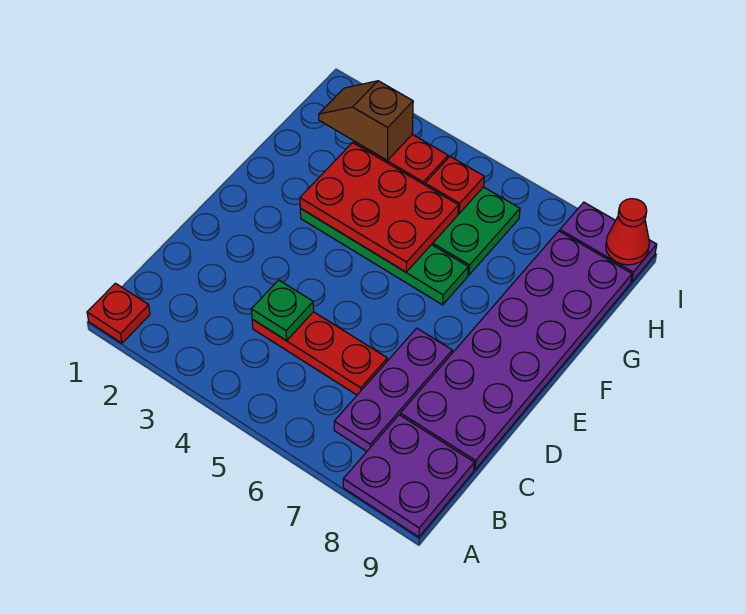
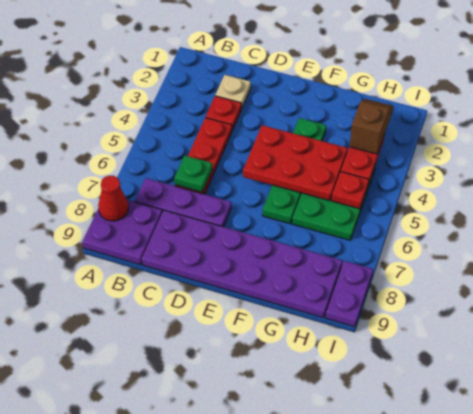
red 1x1 plate [87,283,150,343] -> red 1x1 plate moved to [206,96,241,130]
none -> tan 1x1 plate [215,75,251,109]
green 1x1 plate [251,280,314,341] -> green 1x1 plate moved to [174,155,212,192]
red 2x3 plate [300,143,458,272] -> red 2x3 plate turned to [243,125,347,201]
red 1x1 cone [606,199,649,265] -> red 1x1 cone moved to [98,176,129,221]

